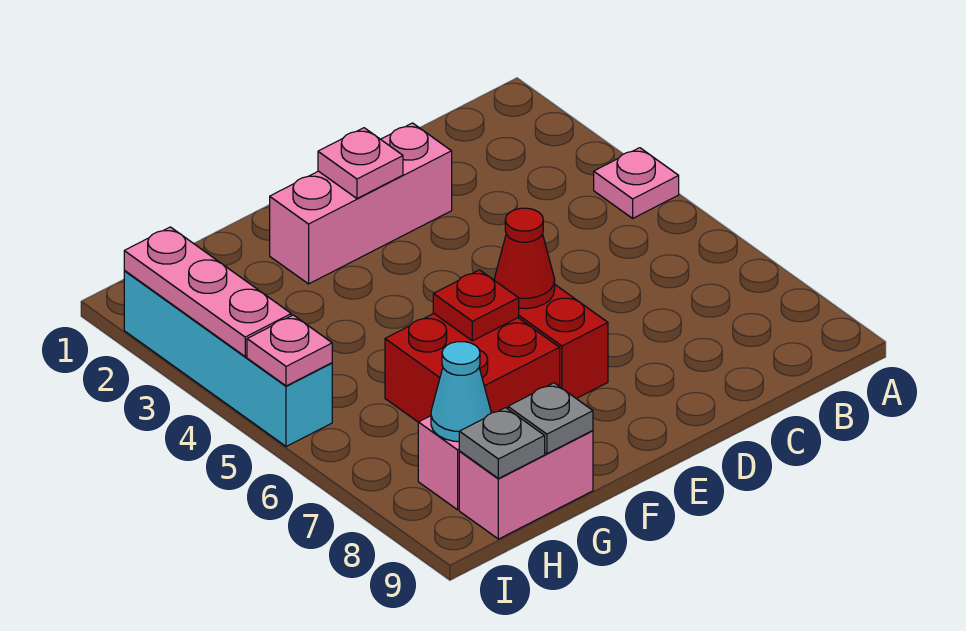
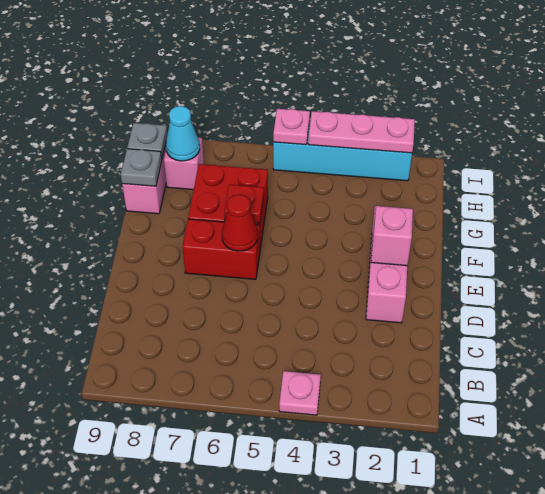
pink 1x1 plate [318,128,403,198] -> pink 1x1 brick [371,206,413,266]

